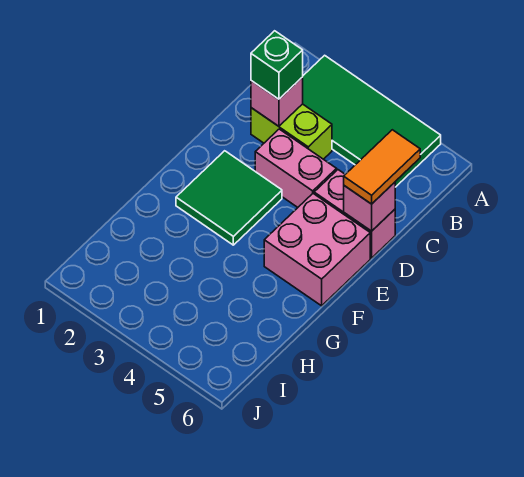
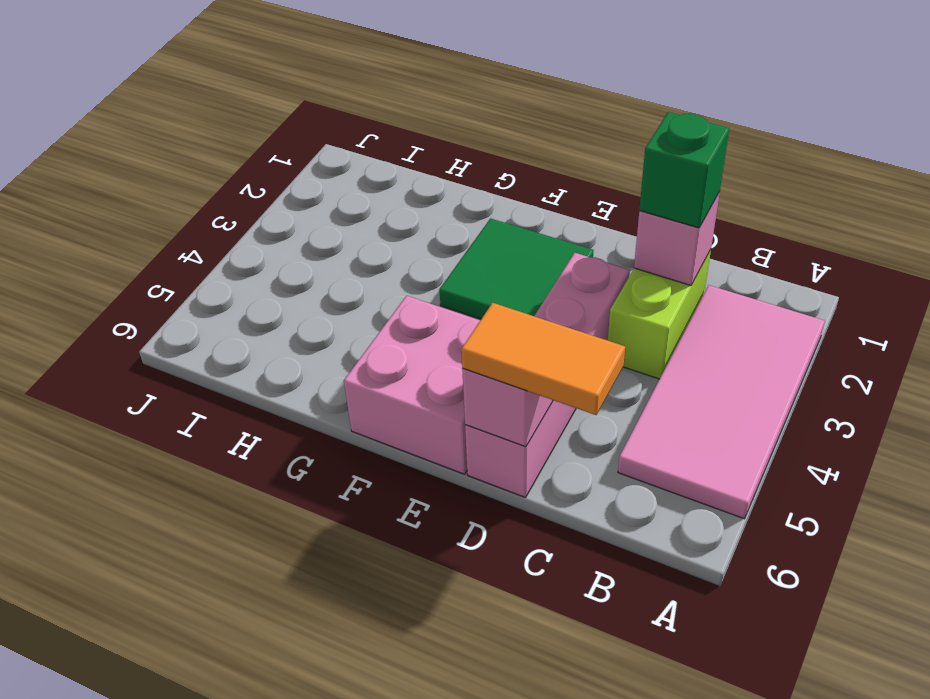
green 2x4 tile [303,55,441,187] -> pink 2x4 tile [618,285,825,519]

